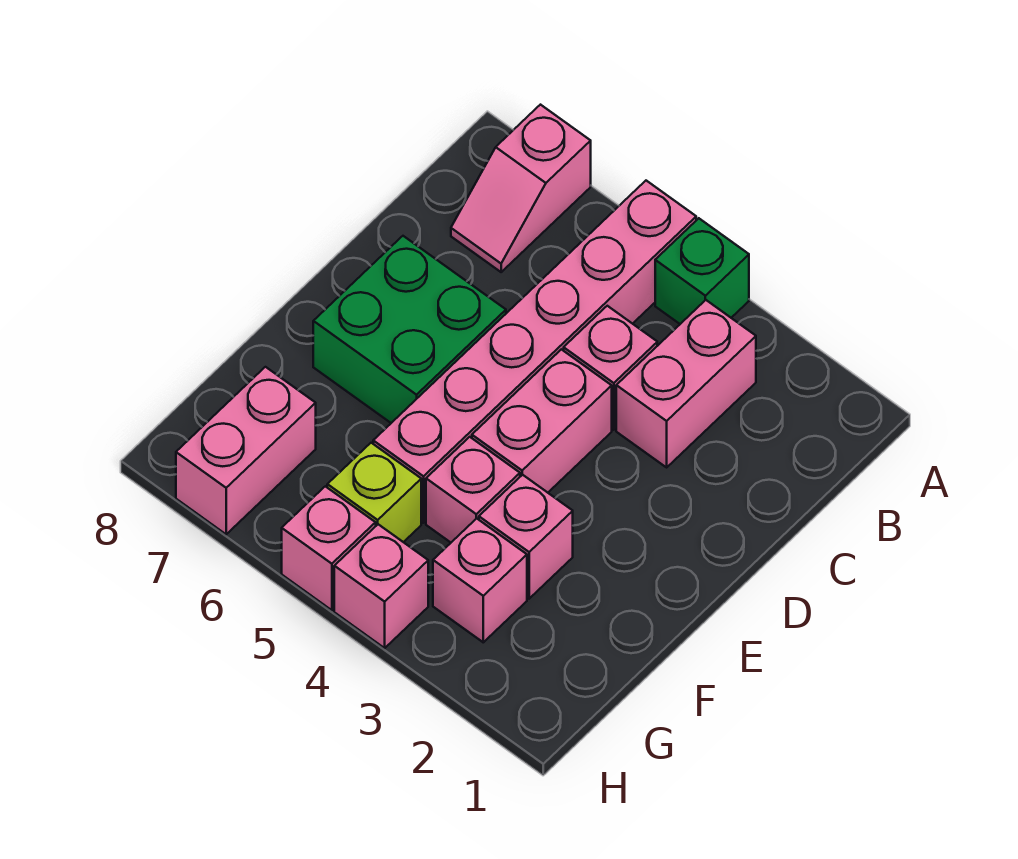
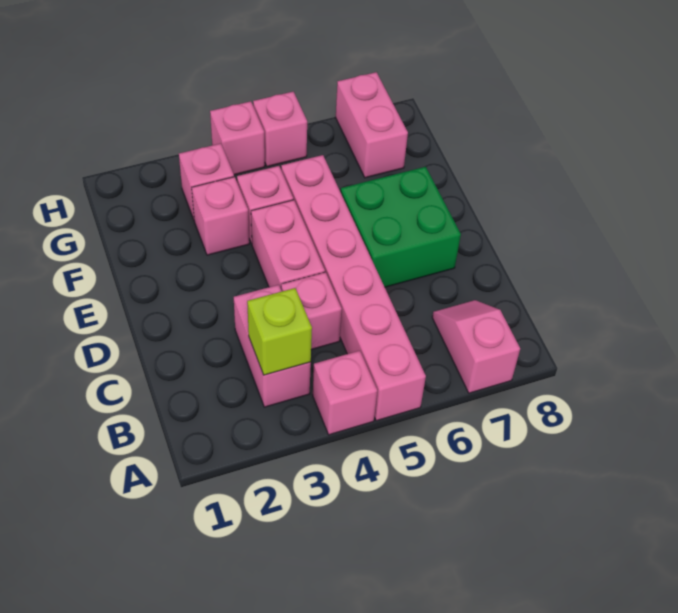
green 1x1 brick [655,218,749,324] -> pink 1x1 brick [313,351,377,435]
lime 1x1 brick [327,443,421,542] -> lime 1x1 brick moved to [247,288,312,375]

